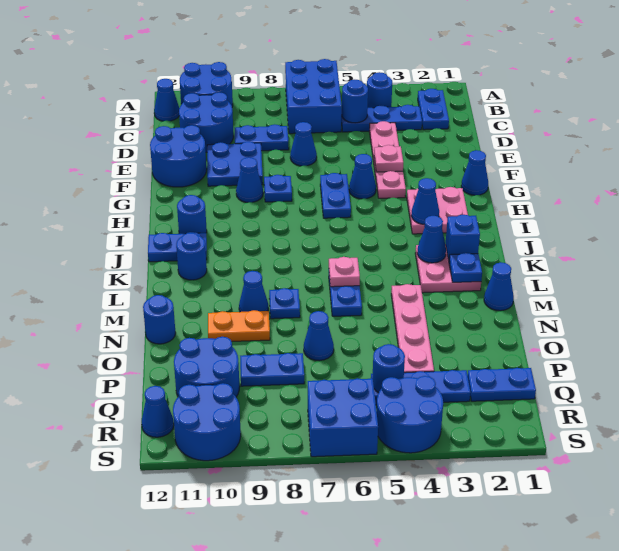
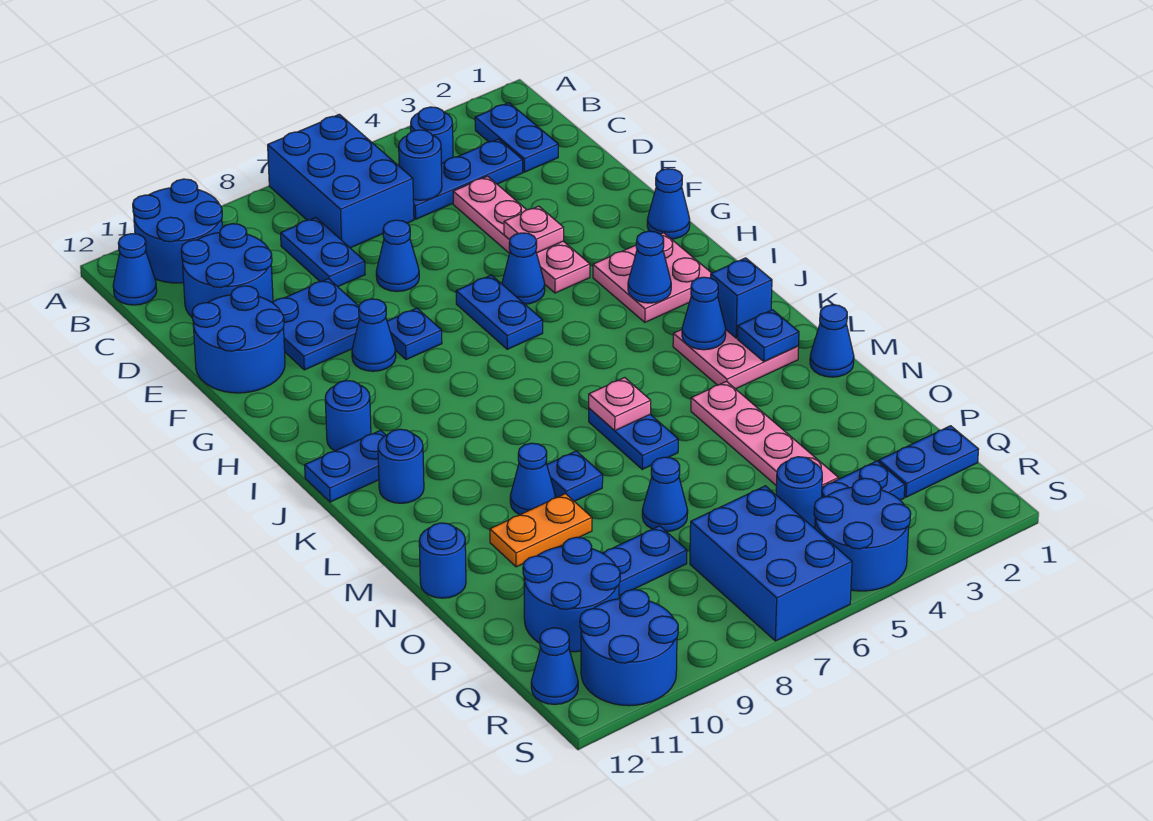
blue 1x2 plate [235,125,289,151] -> blue 1x2 plate turned to [281,218,365,287]
blue 2x2 brick [308,378,378,457] -> blue 2x3 brick [690,486,852,641]

